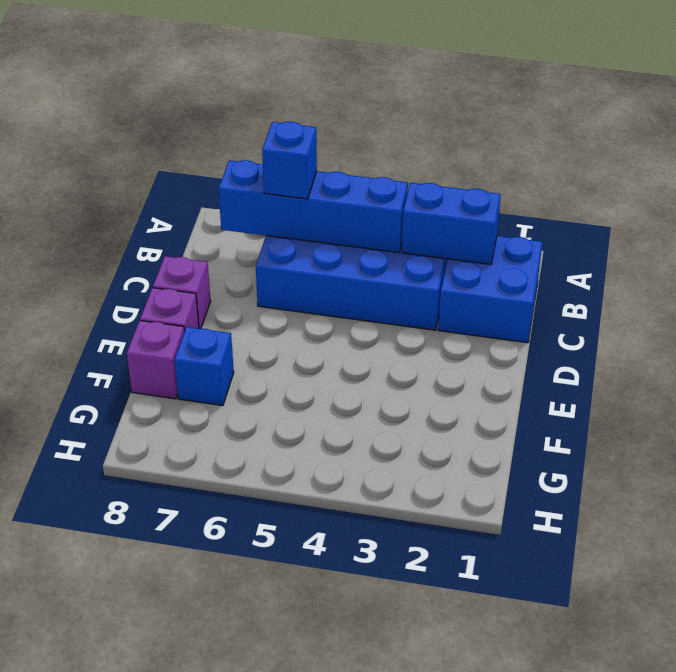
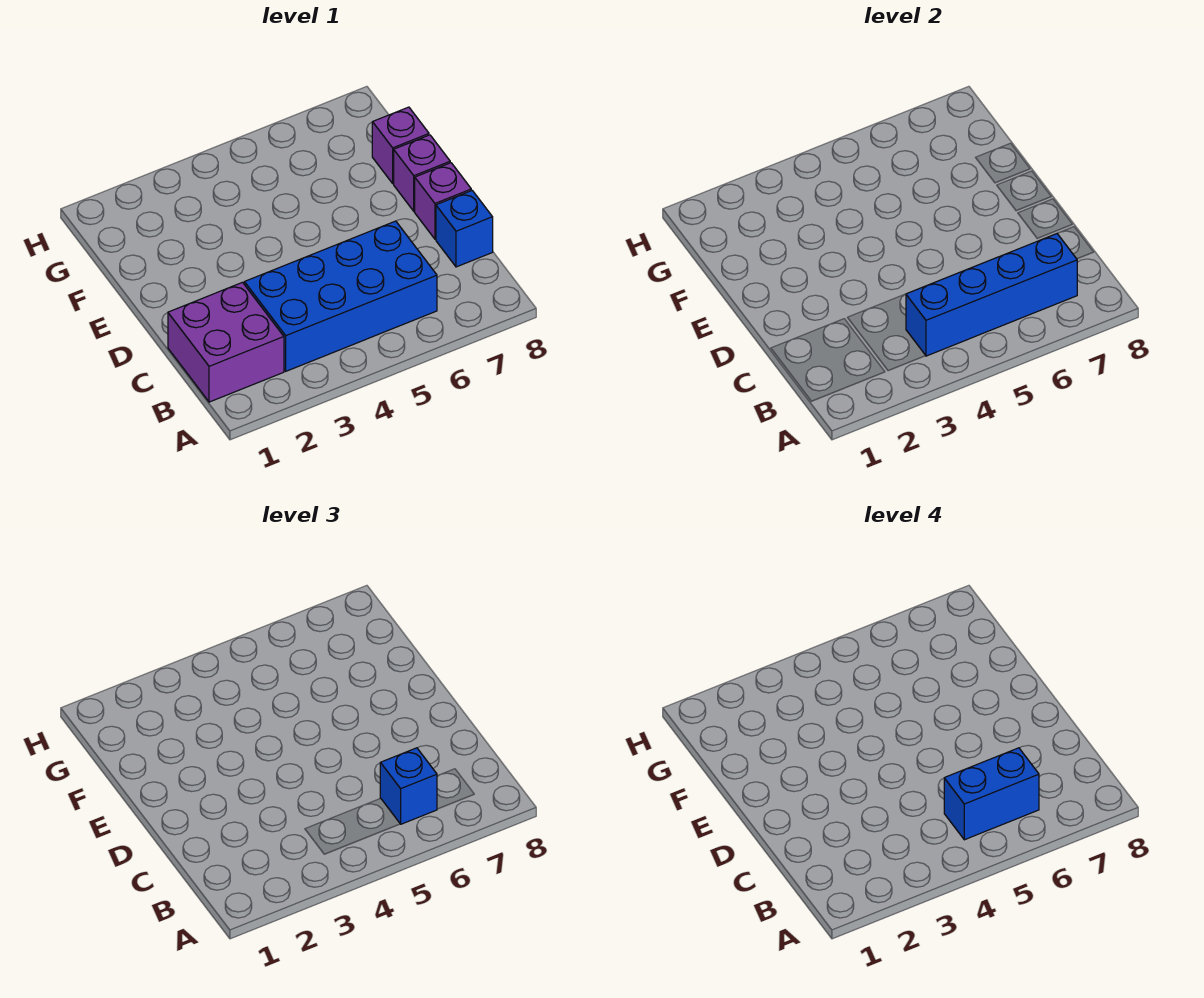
blue 2x2 brick [438,236,542,343] -> purple 2x2 brick [168,282,284,402]
blue 1x2 brick [402,183,501,264] -> blue 1x2 brick moved to [944,748,1039,840]
blue 1x1 brick [174,327,234,406] -> blue 1x1 brick moved to [436,191,493,267]

